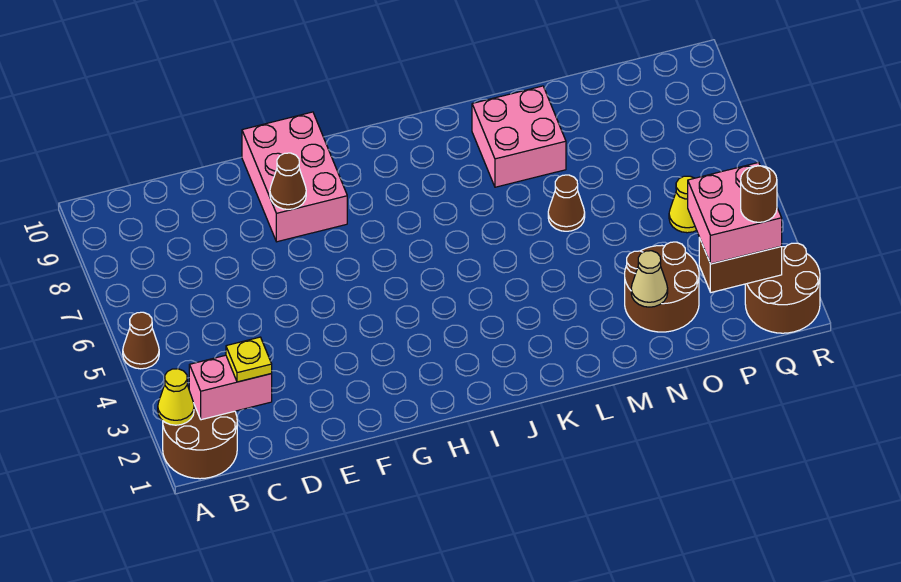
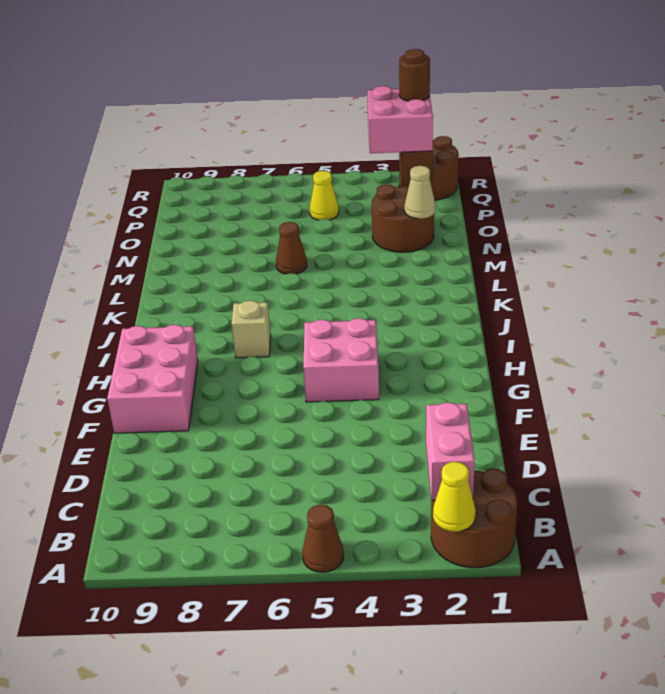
yellow 1x1 plate [226,337,272,382] -> none
pink 2x3 brick [242,112,347,242] -> pink 2x3 brick turned to [107,325,198,433]
brown 1x1 cone [270,153,306,209] -> none
none -> tan 1x1 brick [232,300,271,358]
pink 2x2 brick [472,86,566,187] -> pink 2x2 brick moved to [303,318,379,402]

